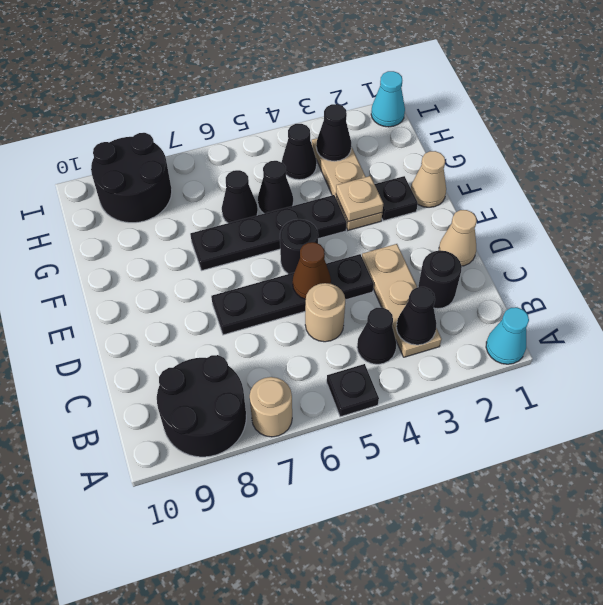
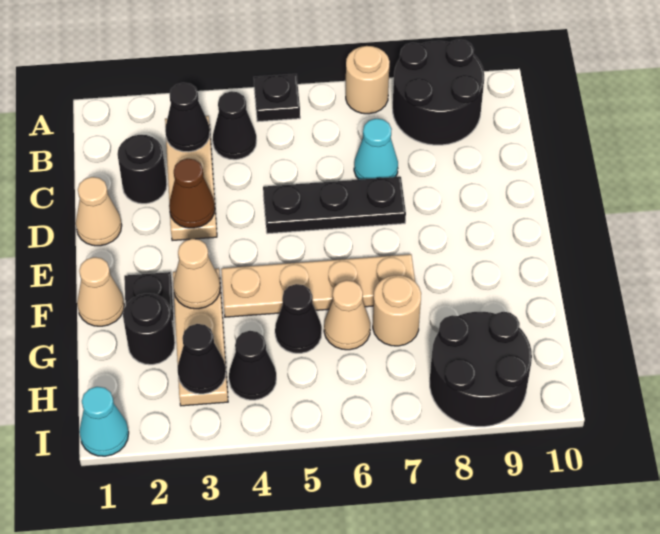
cyan 1x1 cone [486,307,529,364] -> cyan 1x1 cone moved to [354,119,398,180]
tan 1x1 round brick [305,283,345,342] -> tan 1x1 round brick moved to [373,275,421,346]
black 1x4 plate [211,254,374,335] -> black 1x3 plate [263,177,406,234]
brown 1x1 cone [293,242,331,299] -> brown 1x1 cone moved to [169,159,215,228]
black 1x1 round brick [280,219,318,274] -> black 1x1 round brick moved to [123,294,175,365]
tan 1x1 plate [336,176,383,222] -> tan 1x1 cone [173,239,220,309]
black 1x4 plate [190,195,347,271] -> tan 1x4 plate [221,254,415,317]
black 1x1 cone [222,170,258,223] -> tan 1x1 cone [324,280,370,350]

